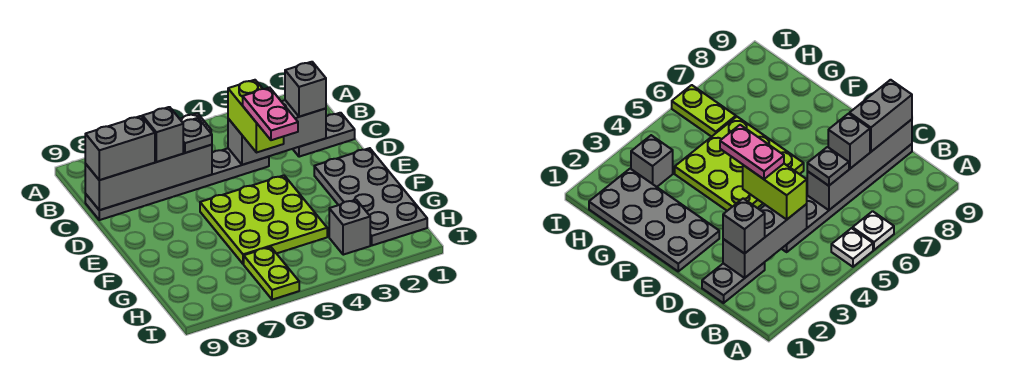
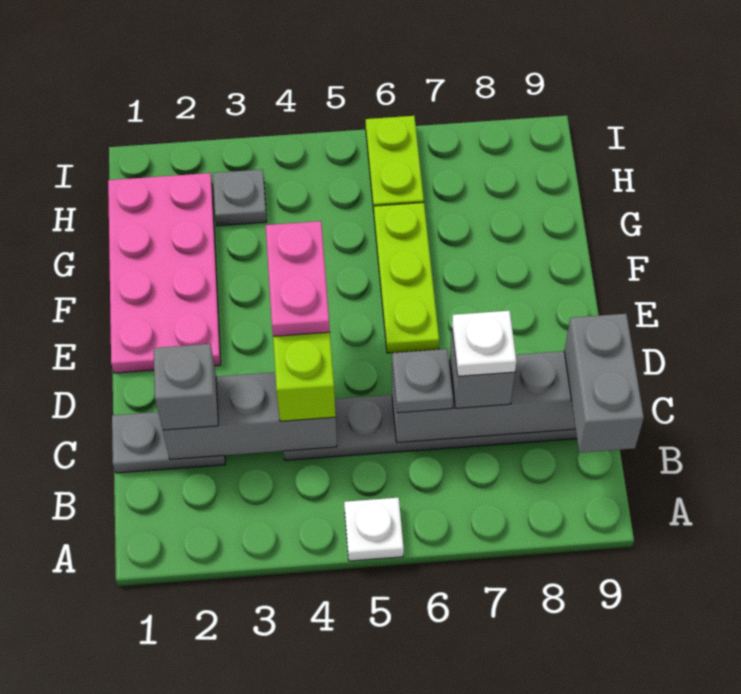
white 1x1 plate [853,211,894,250] -> white 1x1 plate moved to [452,311,516,376]
grey 1x2 brick [85,116,155,180] -> grey 1x2 brick turned to [564,314,644,453]
grey 2x4 plate [314,148,427,245] -> pink 2x4 plate [108,173,221,373]
lime 3x3 plate [200,175,327,264] -> lime 1x3 plate [374,203,439,353]
grey 1x1 brick [329,200,370,255] -> grey 1x1 plate [213,169,267,226]

